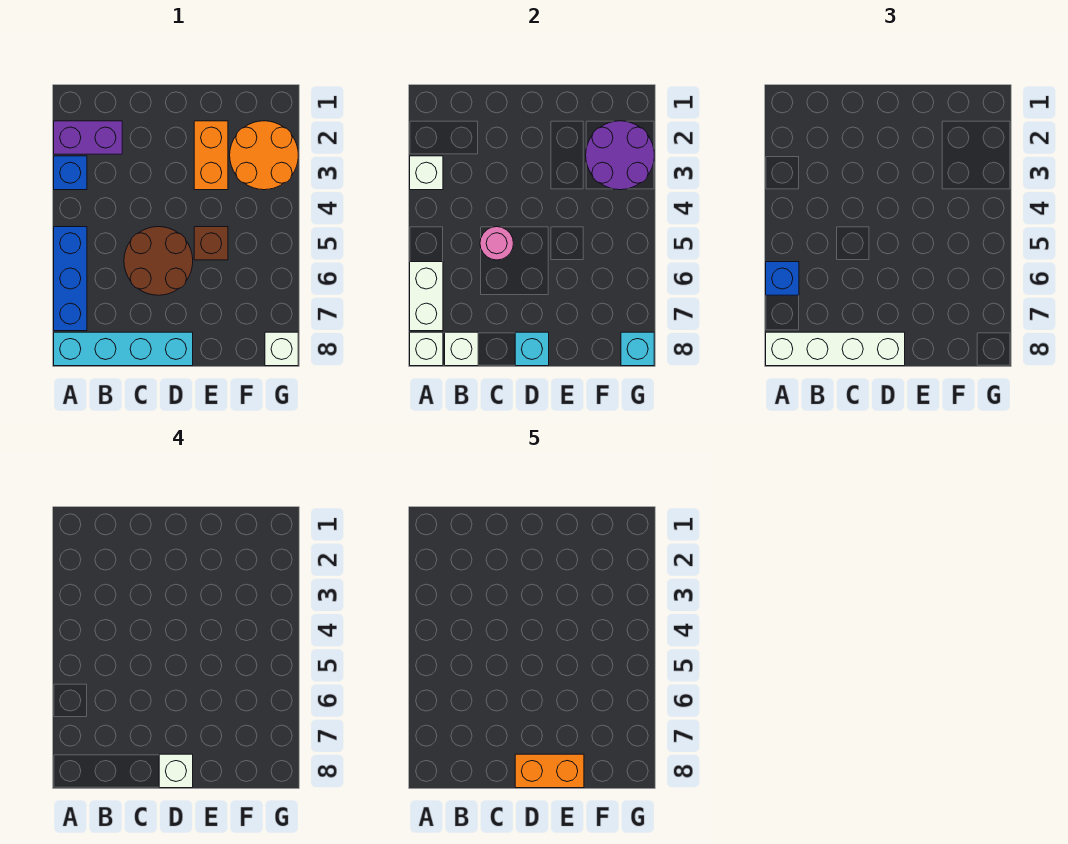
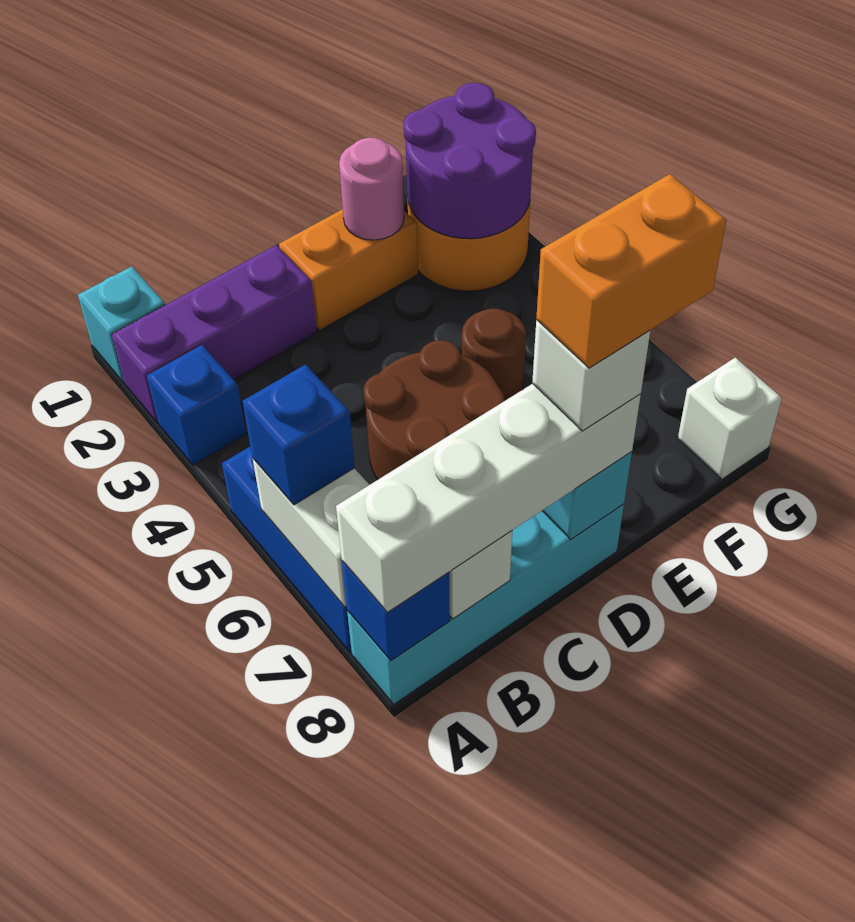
purple 1x2 brick [54,121,122,154] -> purple 1x3 brick [112,245,317,423]
white 1x1 brick [410,156,443,190] -> none
white 1x1 brick [410,332,443,366] -> blue 1x1 brick [342,561,450,661]
pink 1x1 round brick [480,227,514,260] -> pink 1x1 round brick moved to [339,138,404,240]
orange 1x2 brick [194,121,228,190] -> orange 1x2 brick turned to [279,209,418,330]
brown 1x1 brick [194,227,228,260] -> brown 1x1 round brick [462,309,526,400]
cyan 1x1 brick [621,332,654,366] -> cyan 1x1 brick moved to [78,266,165,383]

